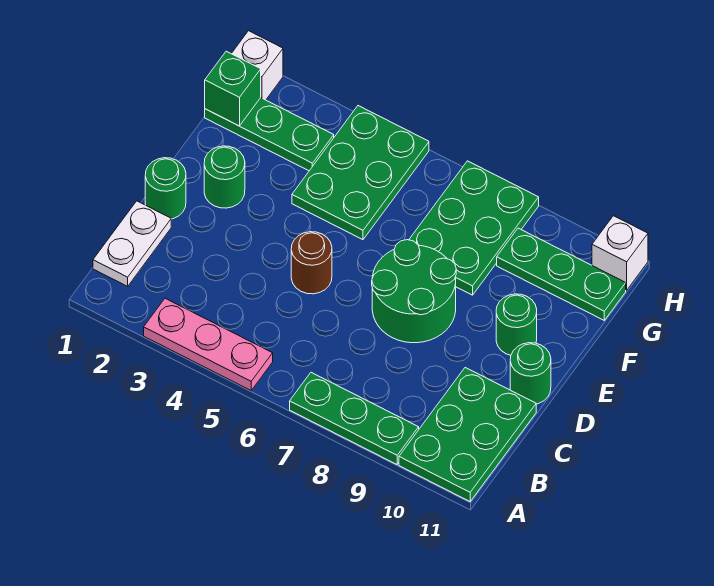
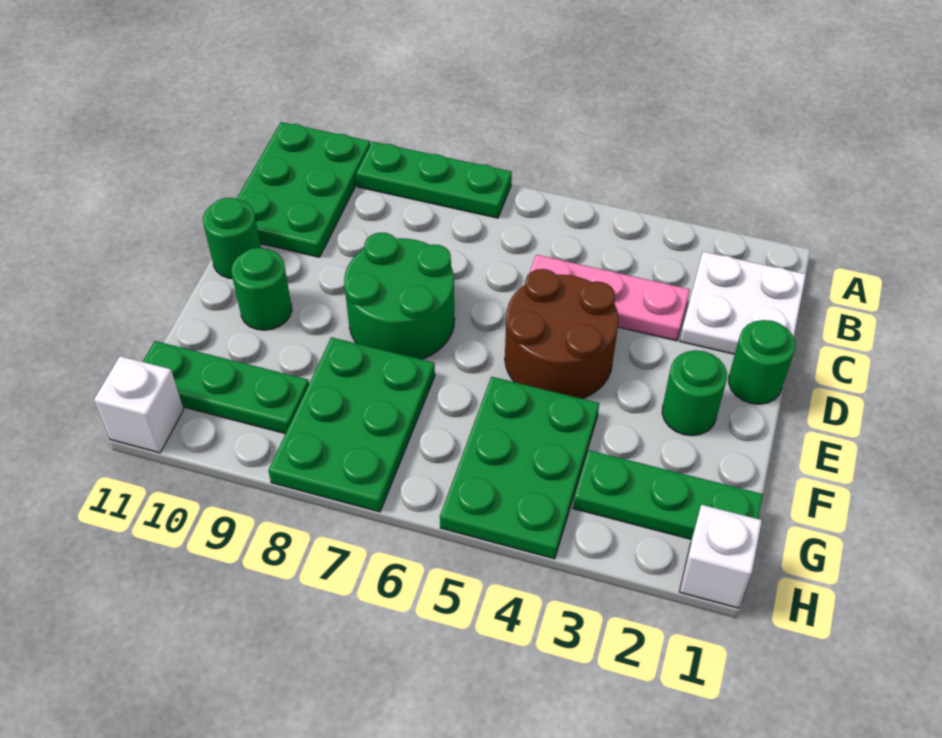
pink 1x3 plate [144,298,273,390] -> pink 1x3 plate moved to [530,255,690,341]
white 1x2 plate [93,201,171,286] -> white 2x2 plate [680,251,806,354]
brown 1x1 round brick [291,232,332,294] -> brown 2x2 round brick [505,269,618,399]
green 1x1 brick [205,51,261,126] -> none

